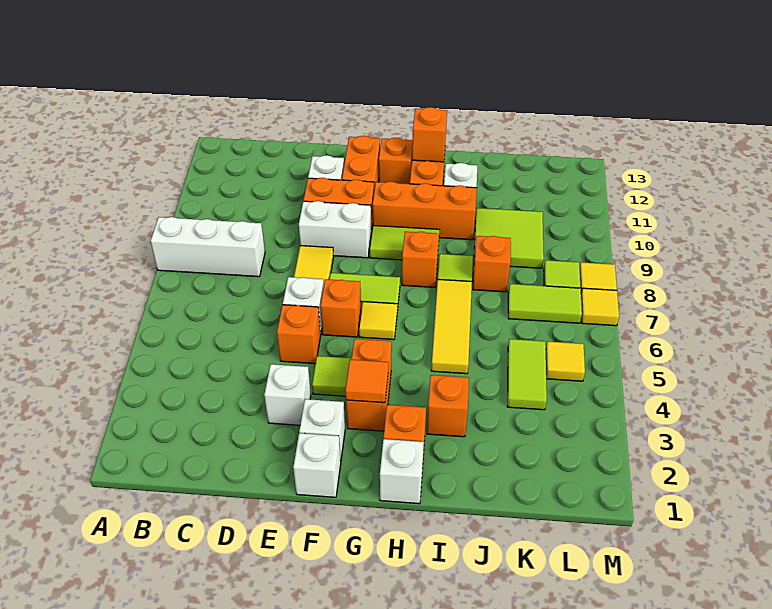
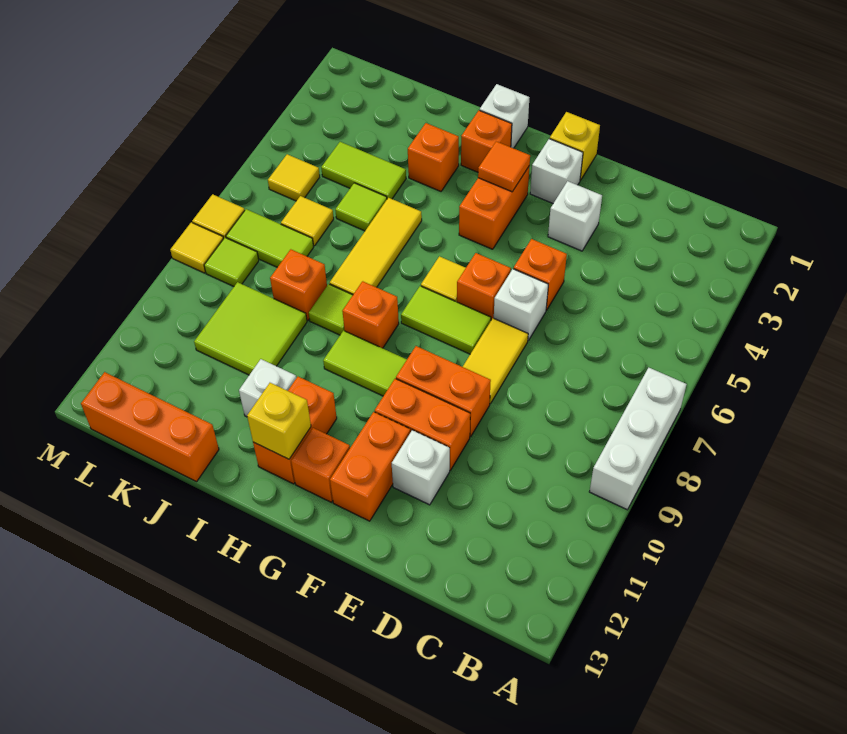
white 1x3 brick [151,217,265,277] -> white 1x3 brick turned to [589,368,687,510]
white 1x2 brick [299,201,371,258] -> orange 1x2 brick [396,346,491,437]
white 1x1 brick [293,433,341,497] -> yellow 1x1 brick [550,112,600,180]
lime 1x1 tile [312,356,352,396] -> lime 1x1 tile moved to [335,183,387,231]
orange 1x3 brick [373,182,477,240] -> orange 1x3 brick moved to [81,372,219,482]
orange 1x1 brick [412,107,447,162] -> yellow 1x1 brick [247,383,311,459]
lime 1x2 tile [507,339,547,410] -> lime 1x2 tile turned to [321,142,406,199]
none -> yellow 1x1 tile [281,196,334,246]

